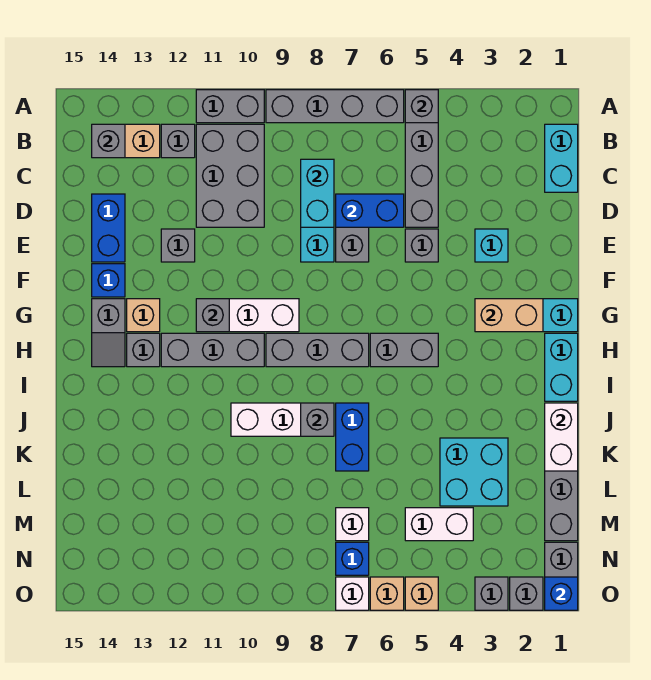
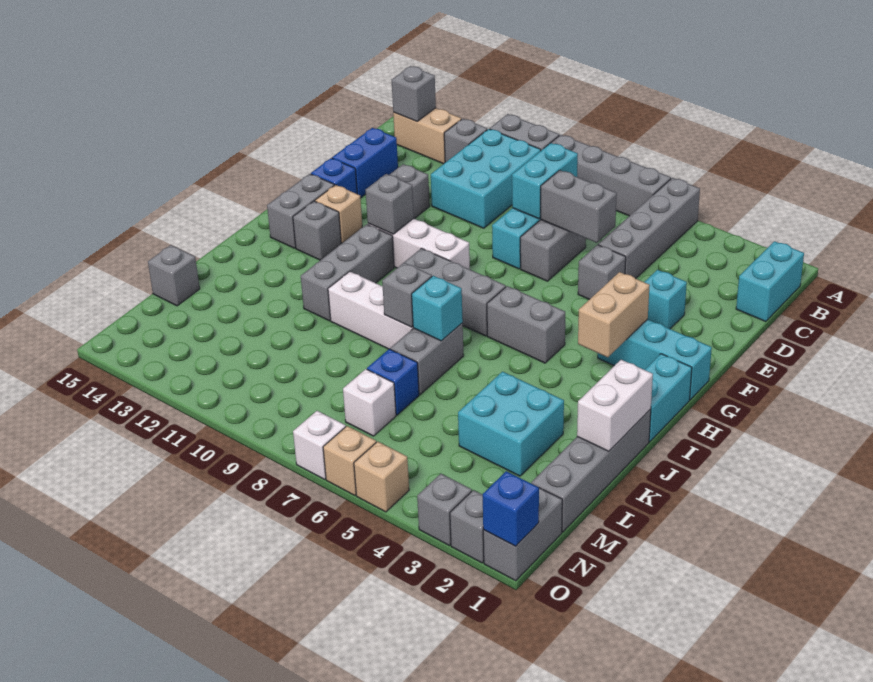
grey 1x1 brick [405,90,438,123] -> grey 1x1 brick moved to [148,245,200,306]
grey 2x3 brick [196,124,264,227] -> cyan 2x3 brick [431,129,541,228]
blue 1x2 brick [336,194,404,227] -> grey 1x2 brick [541,170,617,243]
tan 1x2 brick [475,299,543,332] -> tan 1x2 brick turned to [578,272,650,357]
grey 1x2 slope [92,299,125,367] -> grey 1x2 brick [267,174,334,248]
grey 1x3 brick [161,333,264,367] -> grey 1x3 brick turned to [301,224,394,321]
blue 1x2 brick [336,403,369,471] -> grey 1x2 brick [390,323,464,395]
none -> cyan 1x1 brick [412,276,463,341]
white 1x2 brick [405,508,473,541] -> none
blue 1x1 brick [336,542,369,575] -> blue 1x1 brick moved to [367,349,419,415]

